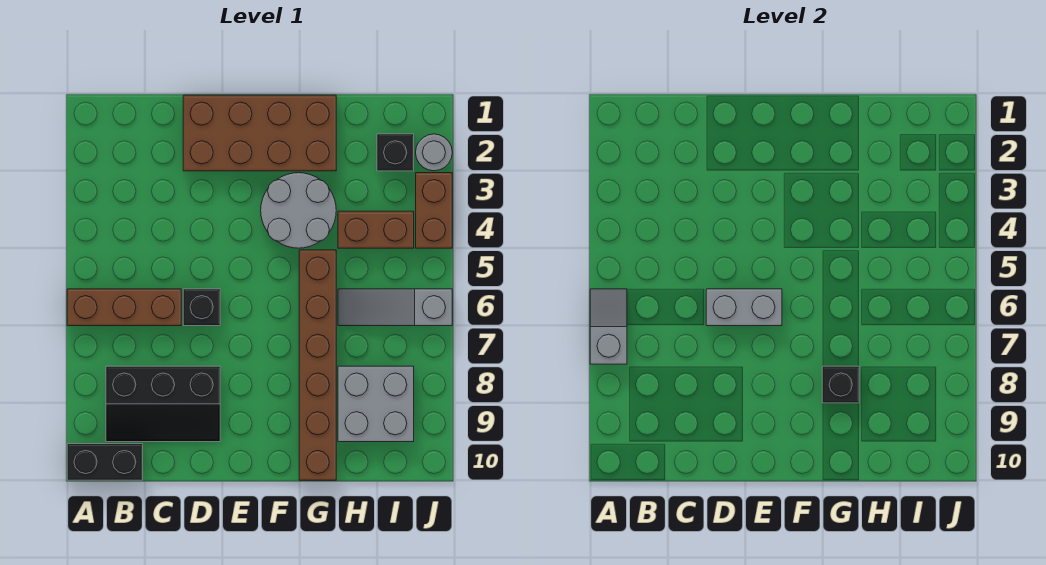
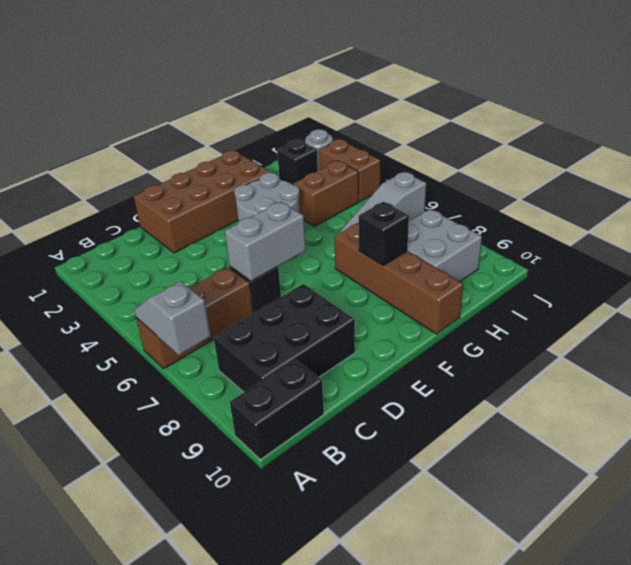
black 2x3 slope [106,366,220,442] -> black 2x3 brick [214,284,355,392]
brown 1x6 brick [299,250,336,480] -> brown 1x4 brick [334,223,463,334]

